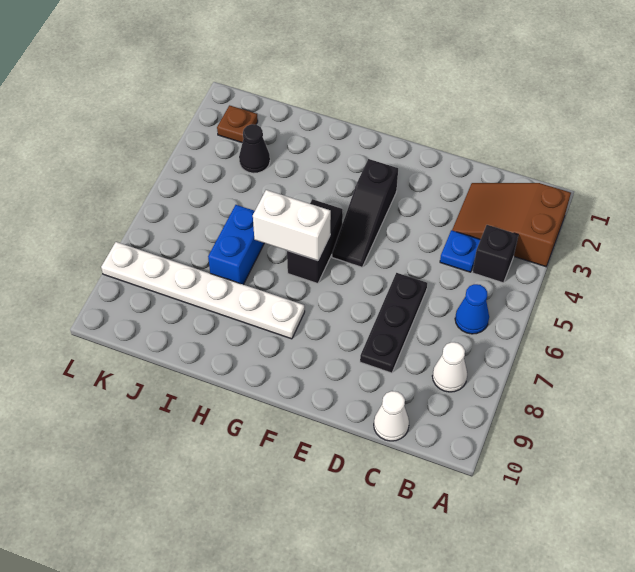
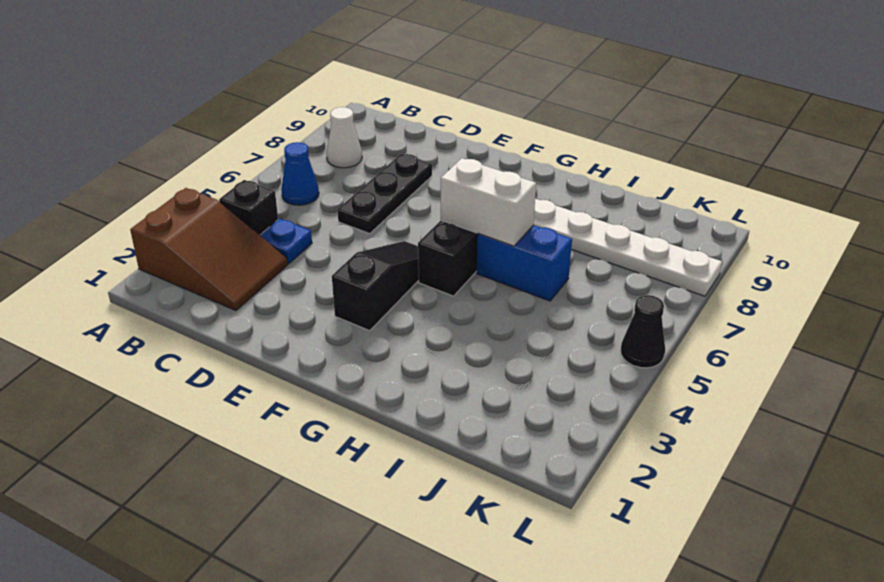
white 1x1 cone [374,391,409,441] -> none
blue 1x2 brick [208,205,264,285] -> blue 1x2 brick turned to [477,225,572,301]
black 1x1 cone [239,124,270,173] -> black 1x1 cone moved to [621,295,665,368]
brown 1x1 plate [217,105,258,143] -> none

